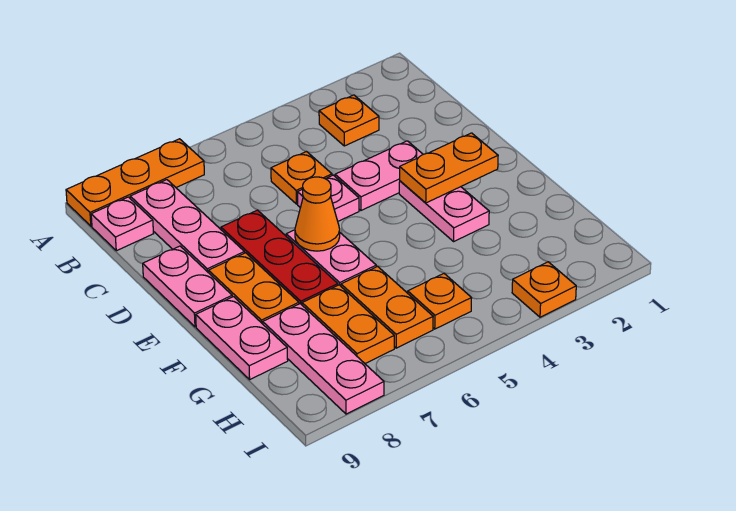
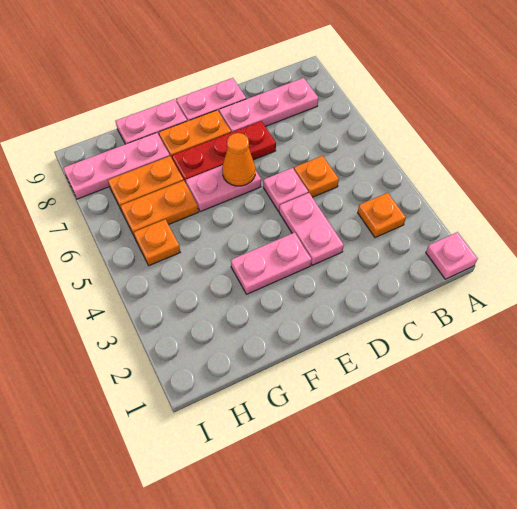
orange 1x3 plate [66,139,204,226] -> none
pink 1x1 plate [91,197,153,251] -> pink 1x1 plate moved to [426,232,478,279]
orange 1x2 plate [400,133,498,203] -> none
orange 1x1 plate [512,262,576,317] -> none

